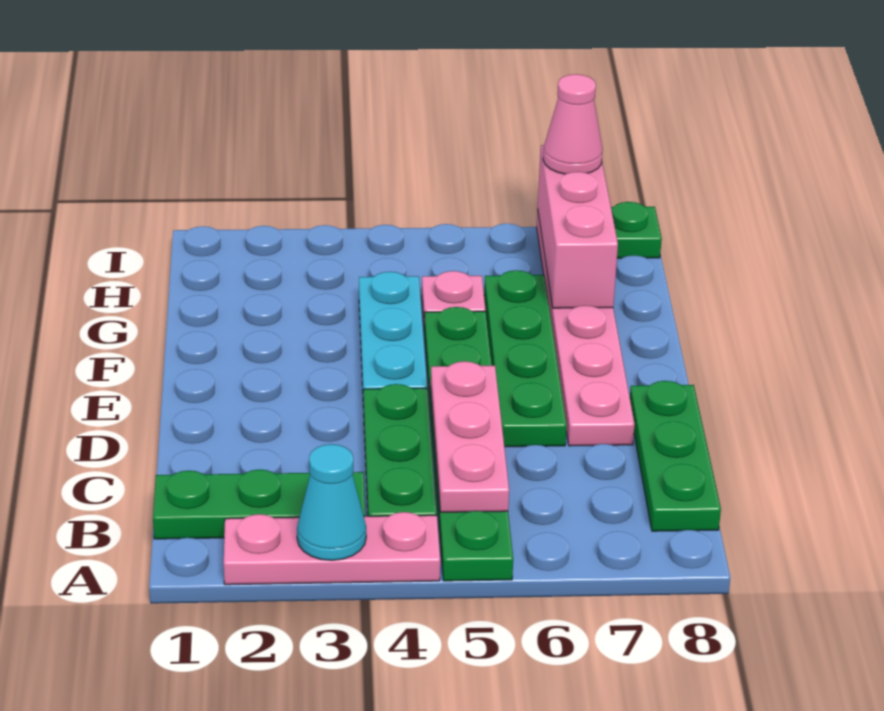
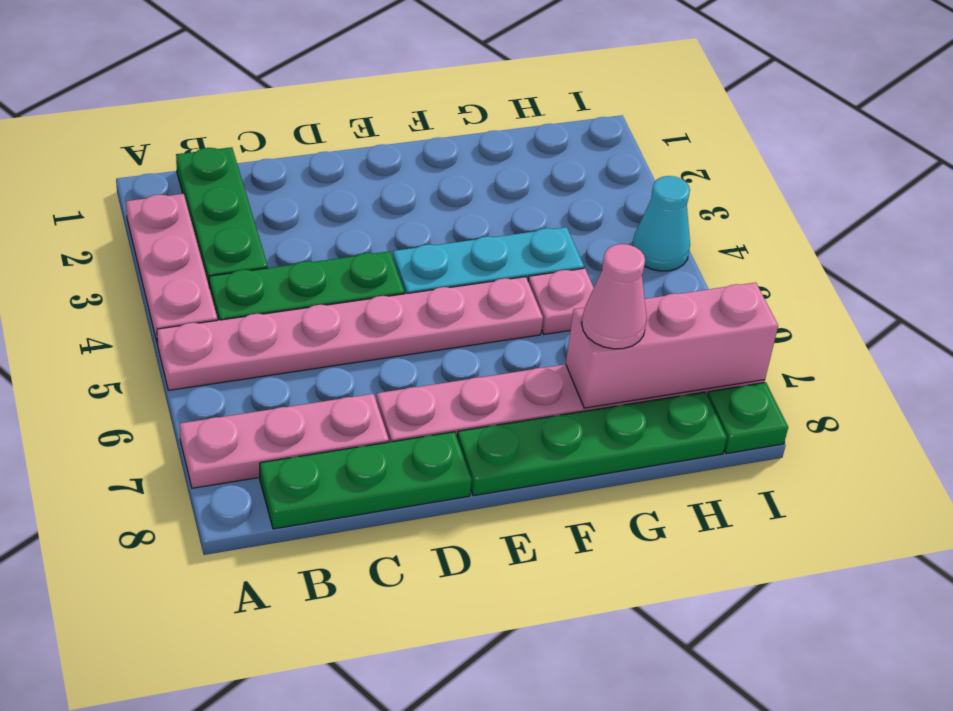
cyan 1x1 cone [297,444,366,560] -> cyan 1x1 cone moved to [632,176,690,271]
green 1x6 plate [424,307,513,581] -> pink 1x6 plate [157,277,543,390]
pink 1x3 plate [431,361,509,512] -> pink 1x3 plate moved to [180,394,389,488]
green 1x4 plate [484,270,567,447] -> green 1x4 plate moved to [457,392,727,496]
pink 1x1 cone [543,74,603,174] -> pink 1x1 cone moved to [582,244,647,349]

